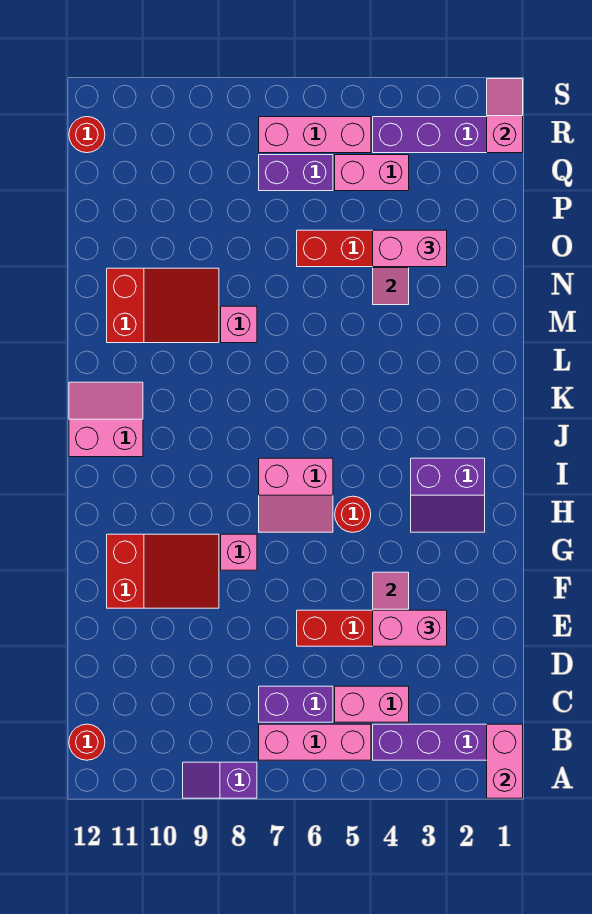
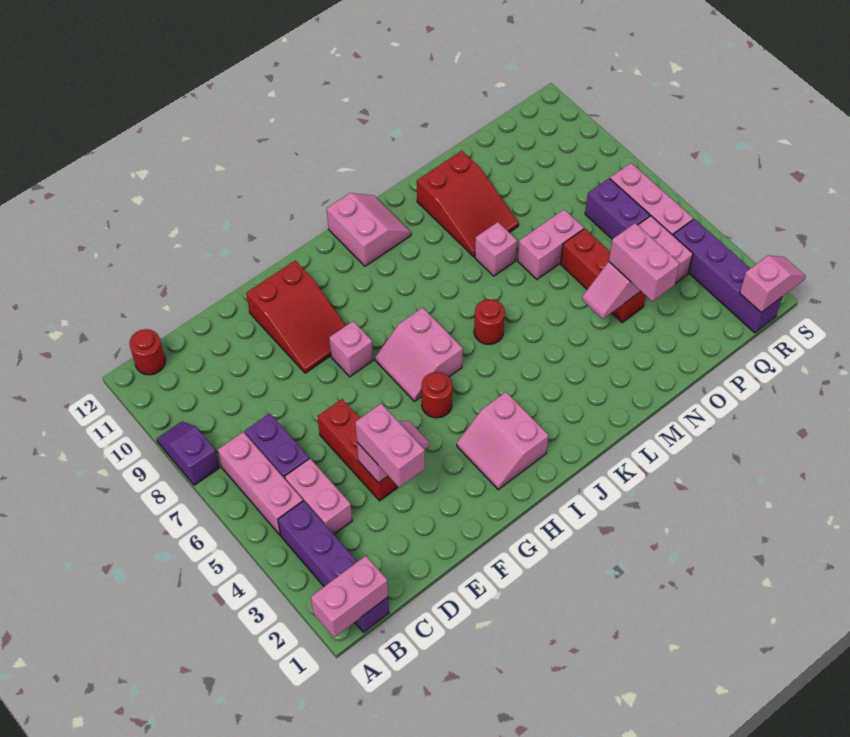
purple 2x2 slope [411,458,485,532] -> pink 2x2 slope [457,392,549,490]
none -> pink 1x2 brick [518,209,584,279]
red 1x1 round brick [69,117,105,153] -> red 1x1 round brick moved to [474,299,505,344]

